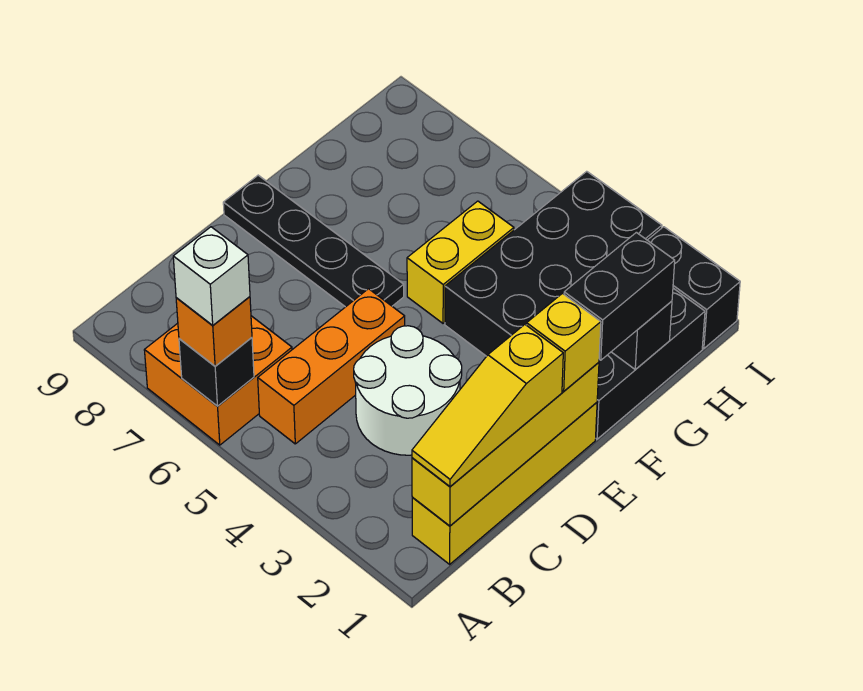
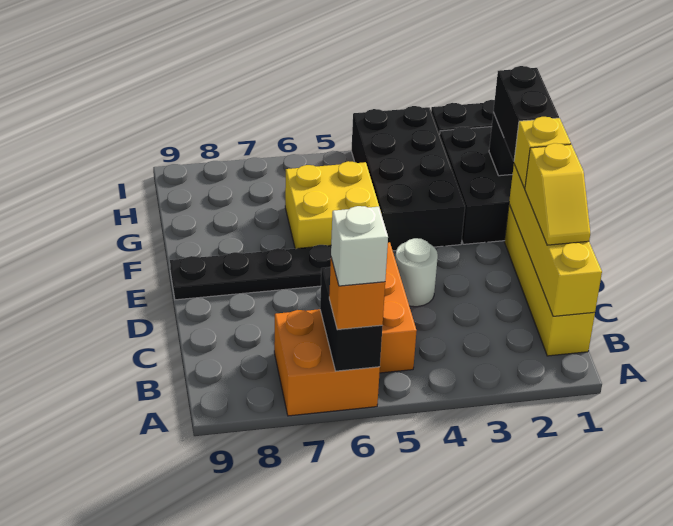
black 1x1 brick [179,338,254,406] -> black 1x2 brick [320,267,382,371]
yellow 1x3 slope [412,325,563,487] -> yellow 1x2 slope [525,143,590,245]
white 2x2 round brick [354,326,462,455] -> white 1x1 round brick [395,238,438,307]
yellow 1x2 brick [407,201,514,323] -> yellow 2x2 brick [285,161,379,249]

